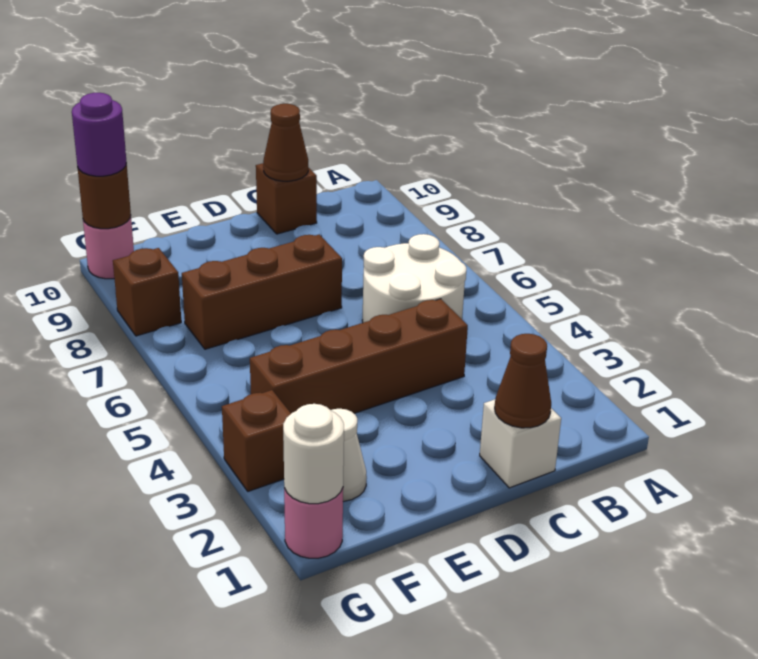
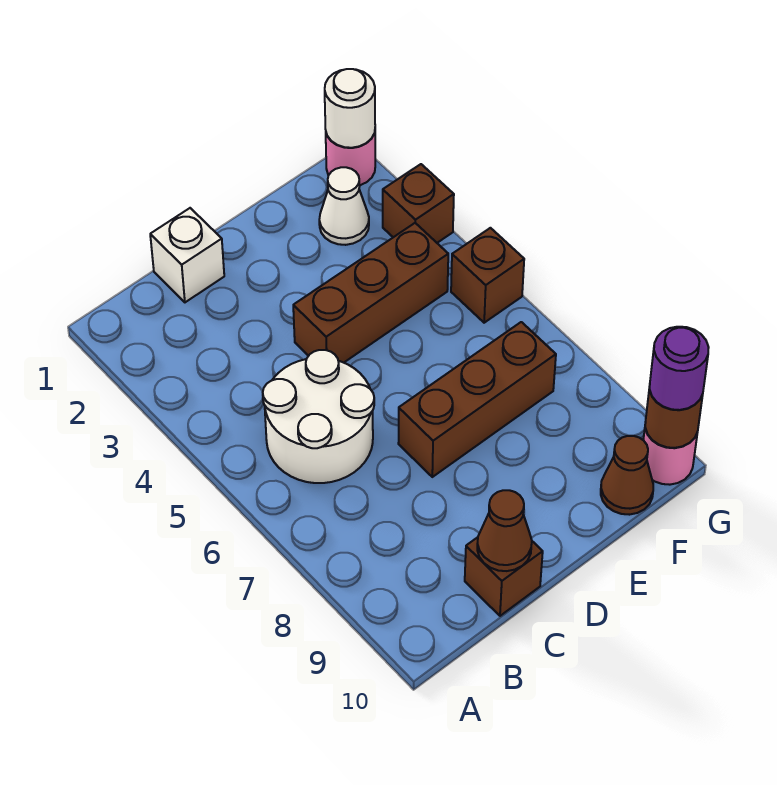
brown 1x1 cone [495,334,551,428] -> brown 1x1 cone moved to [601,436,653,515]
brown 1x4 brick [250,299,468,413] -> brown 1x3 brick [293,223,448,363]
brown 1x1 brick [113,248,181,336] -> brown 1x1 brick moved to [451,228,524,323]

